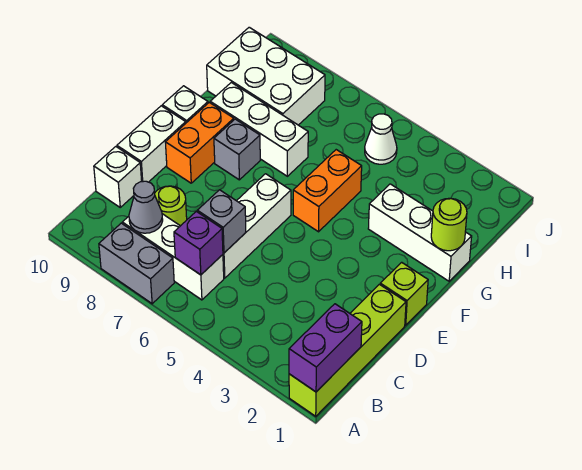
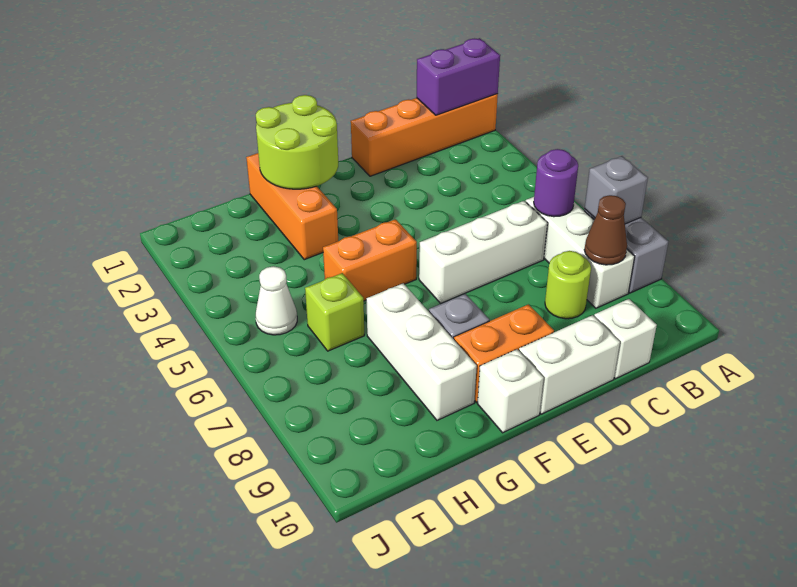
lime 1x4 brick [289,284,406,416] -> orange 1x4 brick [351,94,498,176]
purple 1x1 brick [174,211,223,275] -> purple 1x1 round brick [534,149,578,217]
grey 1x1 cone [129,181,163,233] -> brown 1x1 cone [584,195,627,265]
grey 1x1 brick [197,190,246,253] -> grey 1x1 brick moved to [585,156,648,224]
lime 1x1 brick [380,262,428,325] -> lime 1x1 brick moved to [305,273,364,351]
white 1x3 brick [368,184,472,281] -> orange 1x3 brick [246,153,338,260]
lime 1x1 round brick [431,198,467,251] -> lime 2x2 round brick [256,95,338,189]
white 2x3 brick [207,27,325,125] -> none

